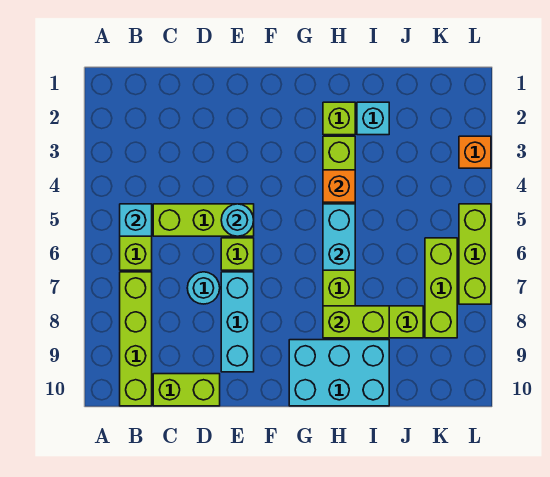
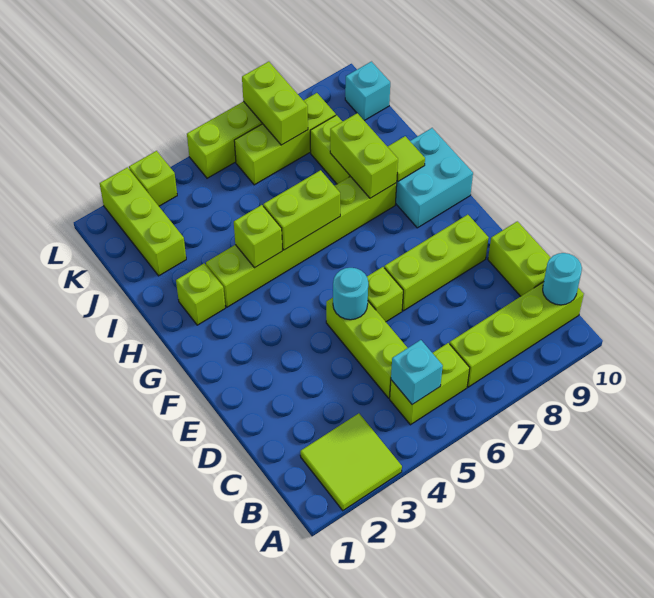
none -> lime 2x2 tile [300,413,402,511]
cyan 1x1 round brick [187,272,220,304] -> cyan 1x1 round brick moved to [543,253,582,305]
cyan 1x3 brick [221,272,254,372] -> lime 1x3 brick [384,215,489,311]
cyan 2x3 brick [289,340,389,406] -> cyan 2x2 brick [396,128,473,228]
orange 1x1 brick [323,170,355,202] -> lime 1x1 brick [234,205,282,268]
cyan 1x2 brick [323,204,355,270] -> lime 1x2 brick [263,170,340,250]
none -> lime 1x1 tile [388,136,425,181]
cyan 1x1 brick [357,102,389,135] -> cyan 1x1 brick moved to [345,62,390,121]
none -> lime 1x3 brick [100,167,186,276]
none -> lime 1x2 brick [242,62,308,145]
orange 1x1 brick [459,136,491,168] -> lime 1x1 brick [129,151,177,206]

